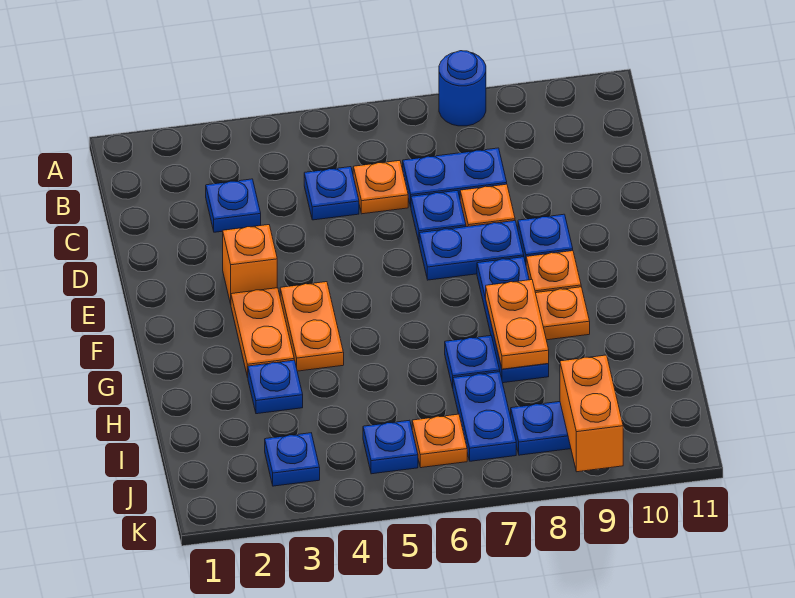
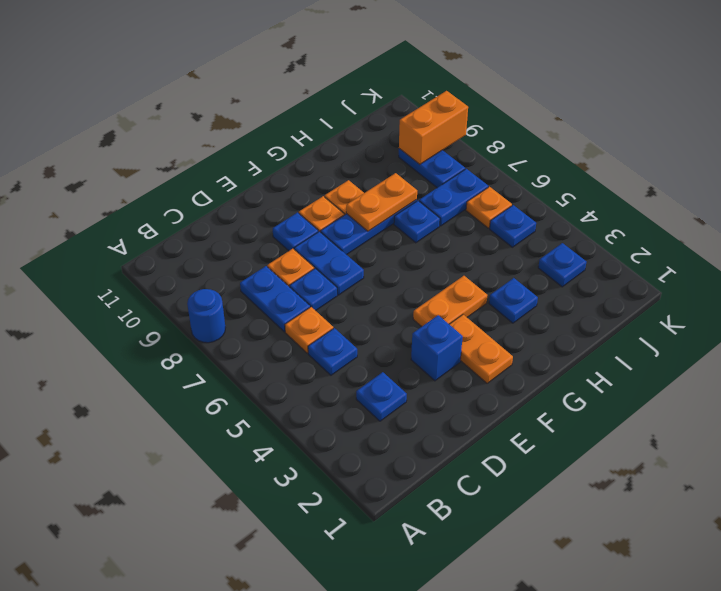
orange 1x1 brick [223,225,277,304] -> blue 1x1 brick [411,315,463,381]
orange 1x2 plate [231,288,294,377] -> orange 1x2 plate turned to [449,315,513,383]

